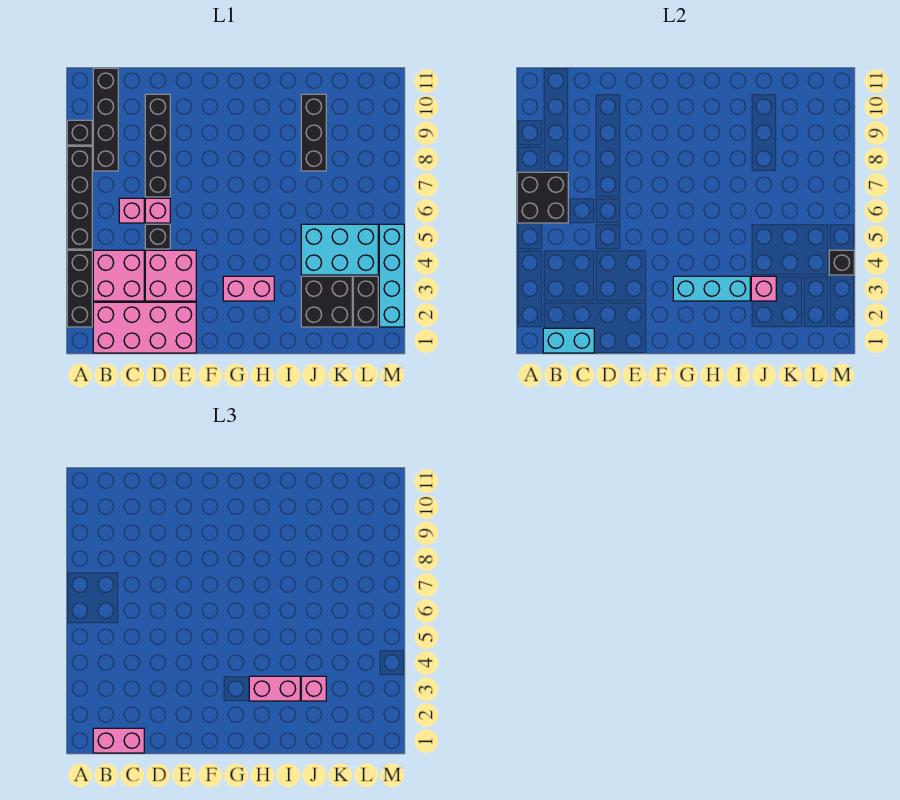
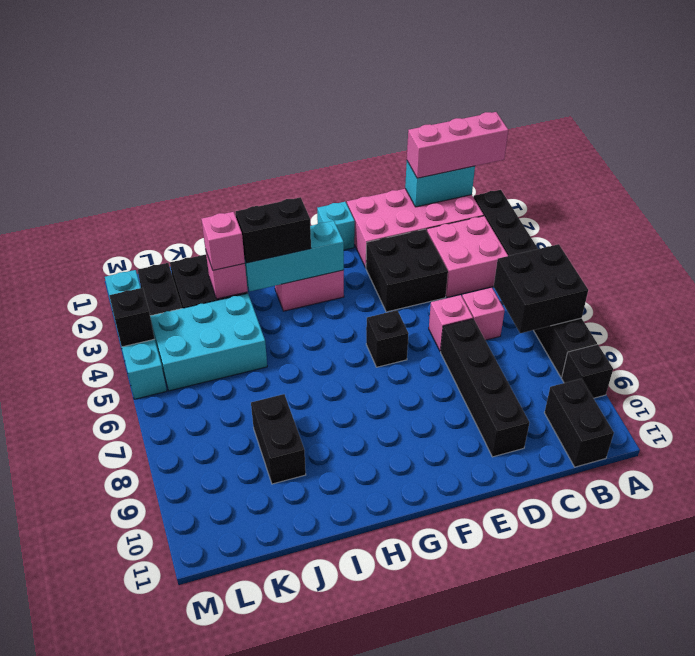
pink 1x2 brick [93,728,144,753] -> pink 1x3 brick [407,112,508,178]
black 1x4 brick [93,68,118,171] -> black 1x2 brick [545,379,614,467]
pink 2x2 brick [145,250,196,301] -> black 2x2 brick [366,229,448,312]
black 1x1 brick [145,224,170,249] -> black 1x1 brick moved to [366,310,409,367]
none -> cyan 1x1 brick [317,202,355,250]
pink 1x2 brick [249,676,300,701] -> black 1x2 brick [236,197,311,263]
black 1x3 brick [301,94,326,171] -> black 1x2 brick [251,394,306,484]

